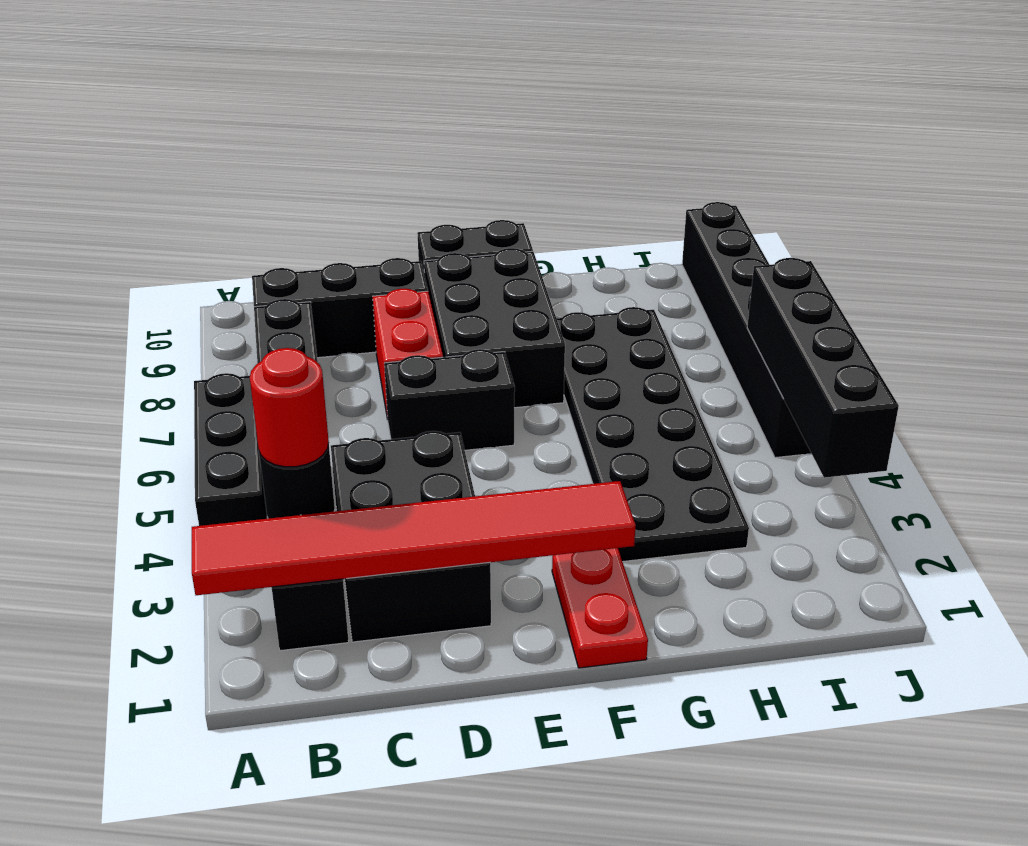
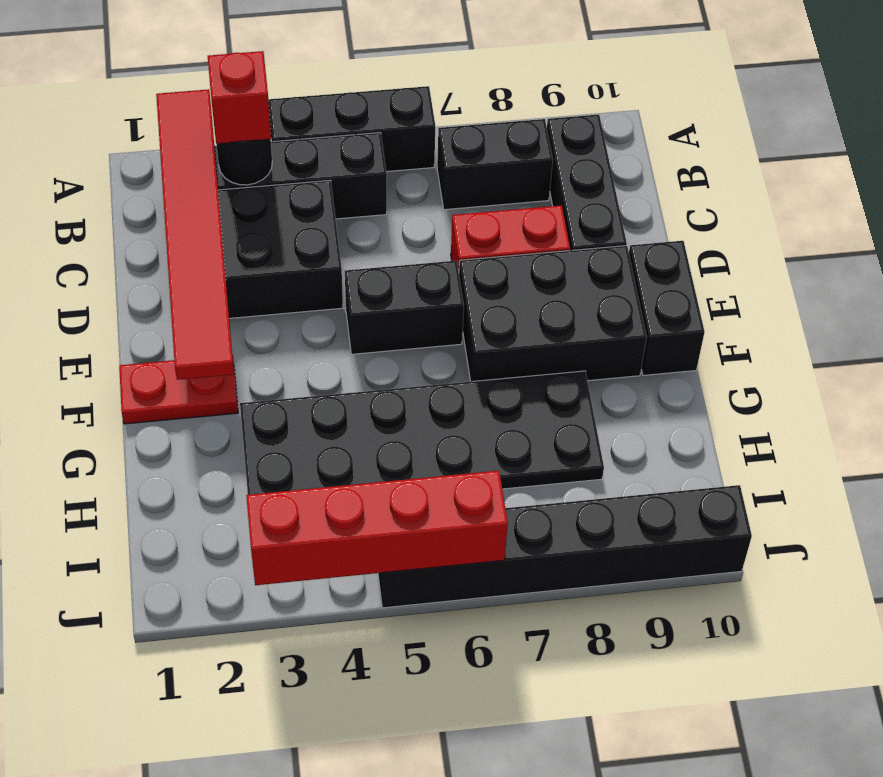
red 1x1 round brick [250,348,329,467] -> red 1x1 brick [208,51,271,144]
black 1x2 brick [384,349,515,450] -> black 1x2 brick turned to [345,261,464,354]
black 1x4 brick [747,258,899,478] -> red 1x4 brick [246,471,508,585]

